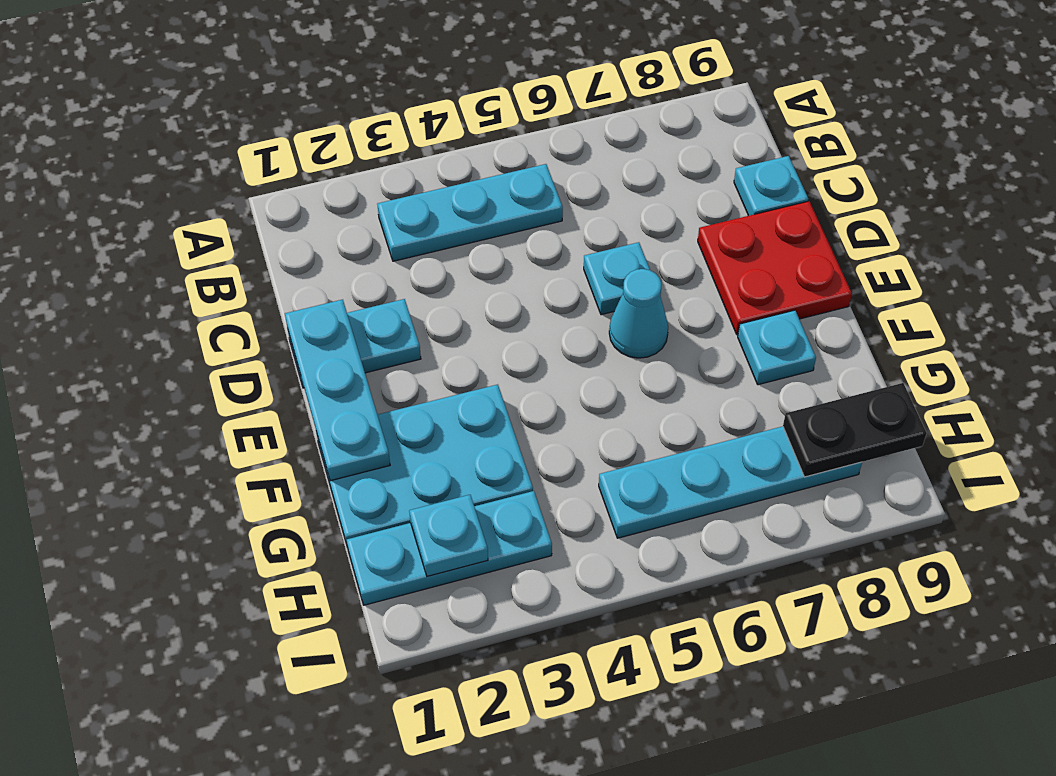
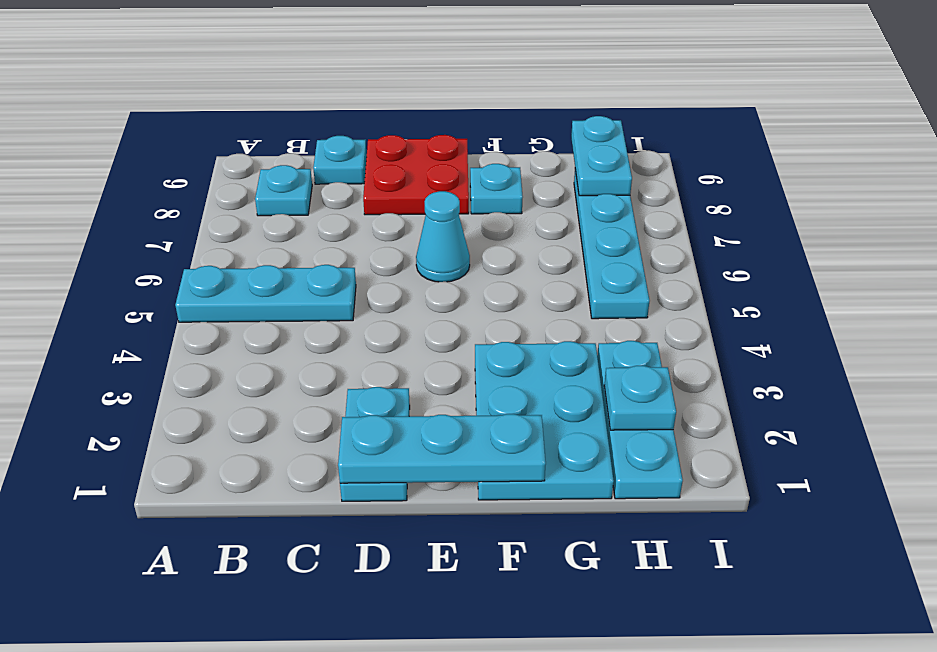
cyan 1x3 plate [377,164,563,261] -> cyan 1x3 plate turned to [175,265,356,322]
cyan 1x1 plate [584,242,650,315] -> cyan 1x1 plate moved to [255,165,312,216]
black 1x2 plate [783,383,927,477] -> cyan 1x2 plate [571,116,632,196]

